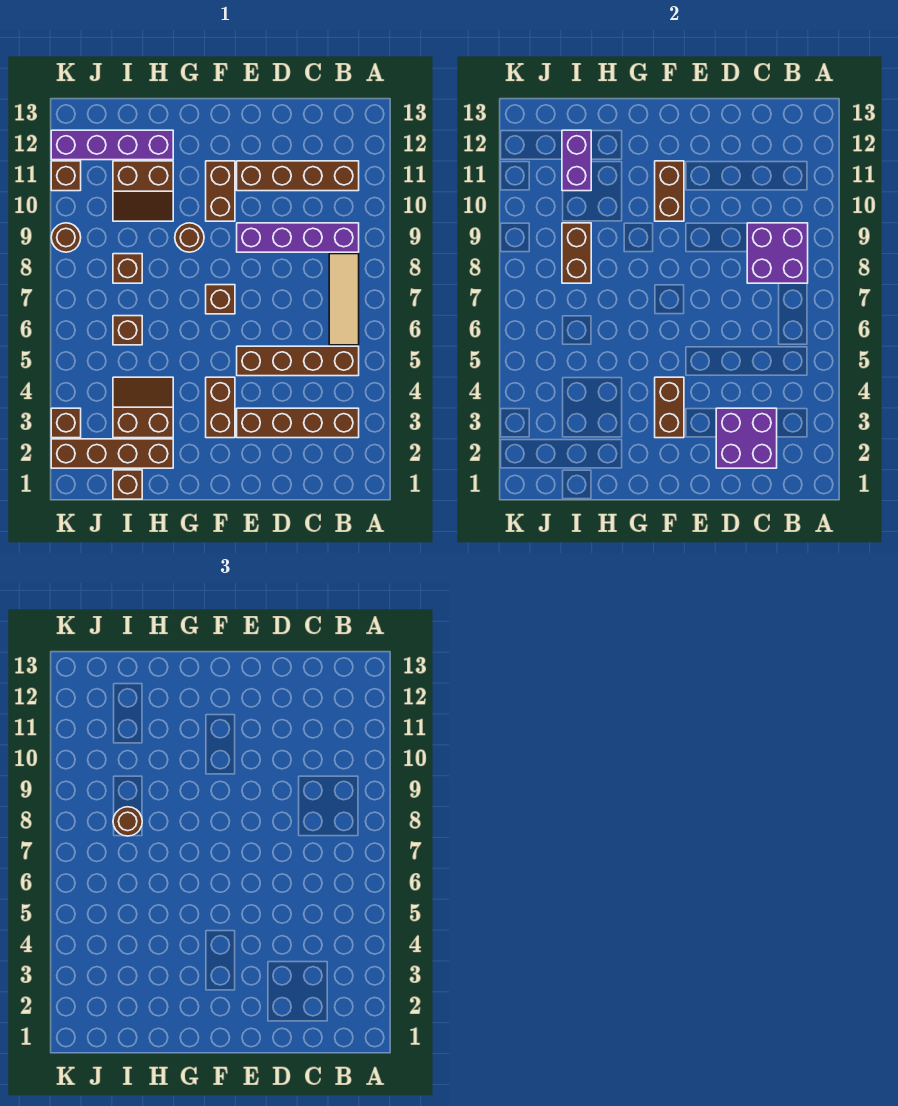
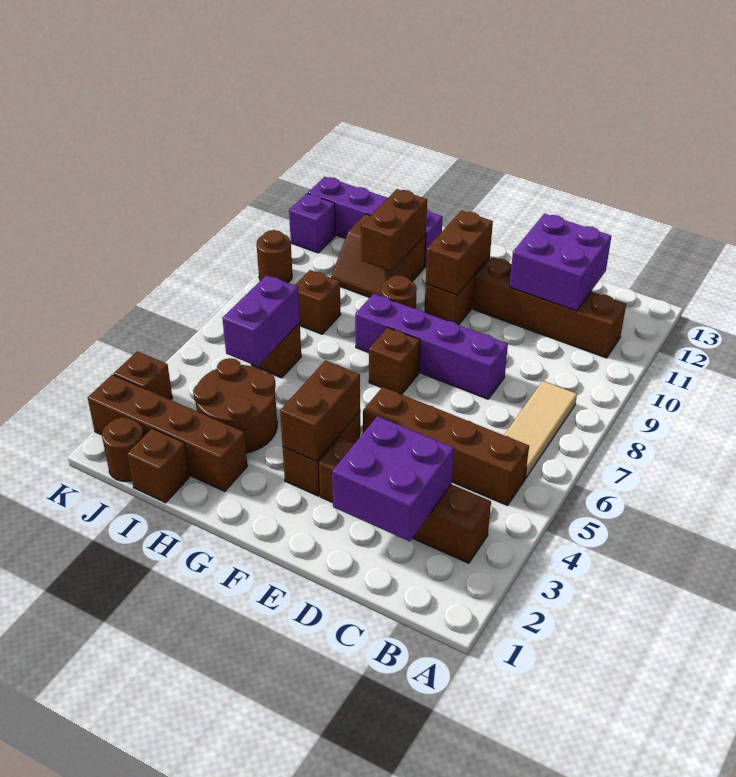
purple 2x2 brick [747,223,808,283] -> purple 2x2 brick moved to [509,214,611,311]
purple 1x4 brick [237,223,359,252] -> purple 1x4 brick moved to [355,294,508,399]
brown 2x2 slope [113,377,173,438] -> brown 2x2 round brick [193,358,277,453]
brown 1x2 brick [562,223,591,283] -> brown 1x2 brick moved to [361,189,427,271]
brown 1x1 round brick [113,807,142,836] -> brown 1x1 round brick moved to [102,417,143,481]
purple 1x2 brick [562,130,591,191] -> purple 1x2 brick moved to [222,275,300,366]
brown 1x1 brick [51,161,81,191] -> purple 1x1 brick [289,193,335,253]

